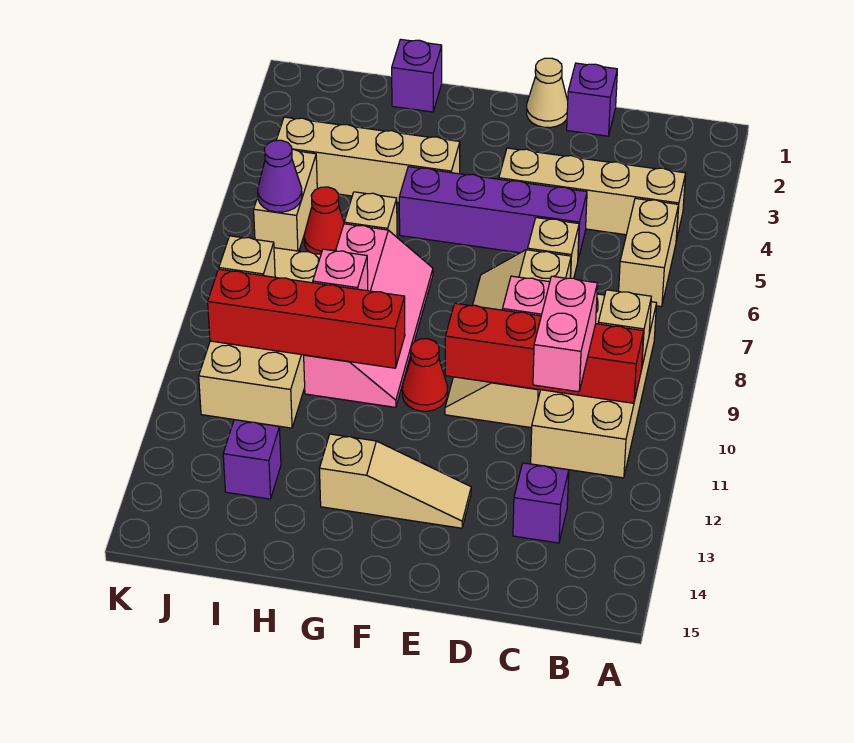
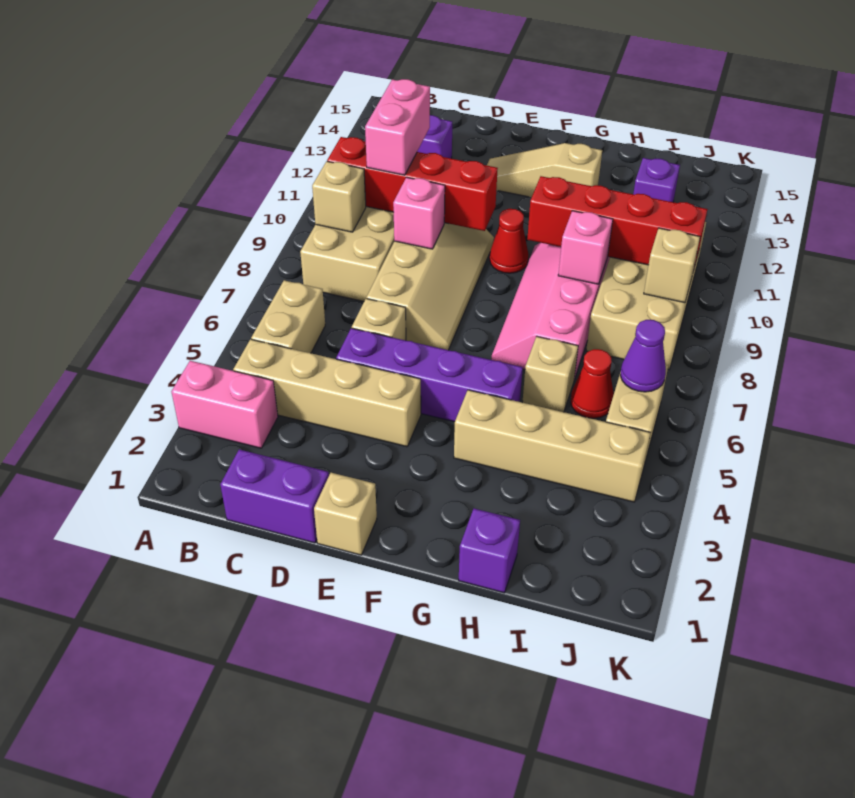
none -> pink 1x2 brick [171,361,278,448]
purple 1x1 brick [567,63,617,136] -> purple 1x2 brick [220,449,329,543]
tan 1x1 cone [526,58,568,128] -> tan 1x1 brick [314,473,377,555]

